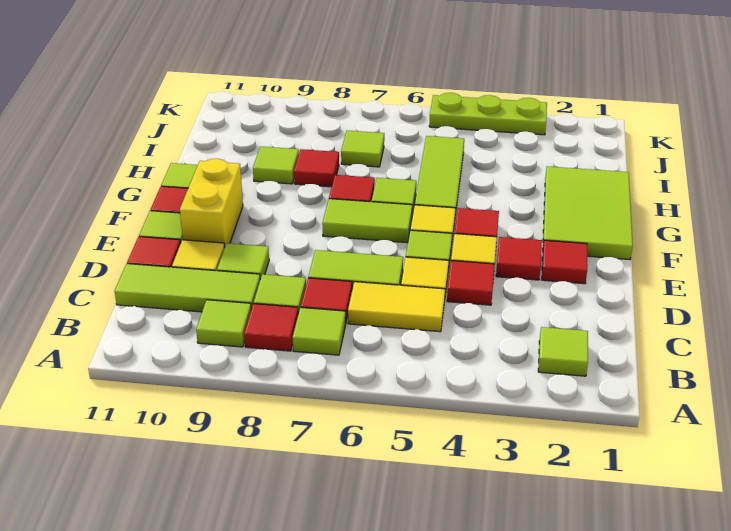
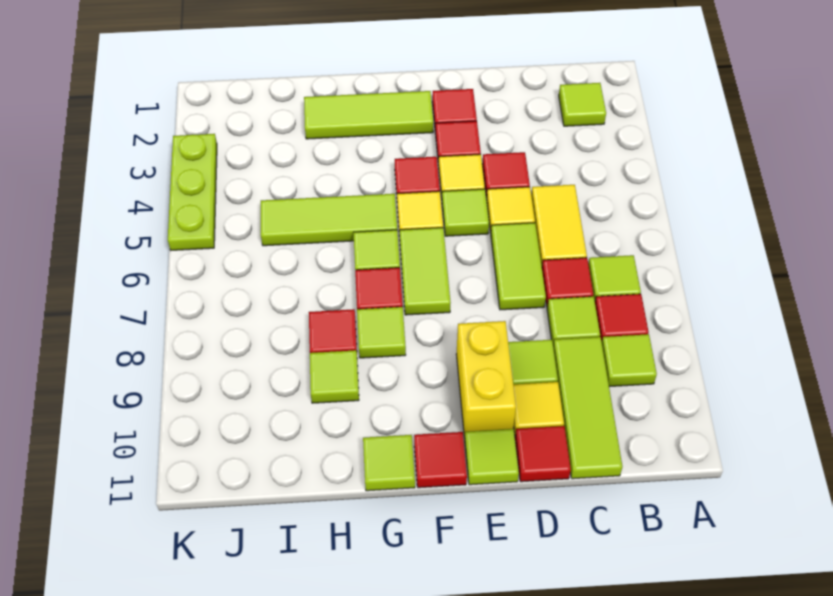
yellow 1x2 brick [180,159,243,247] -> yellow 1x2 brick turned to [456,321,516,438]
lime 2x3 tile [543,166,633,260] -> lime 1x3 tile [304,91,433,139]
lime 1x1 tile [341,131,384,167] -> lime 1x1 tile moved to [357,307,406,358]

